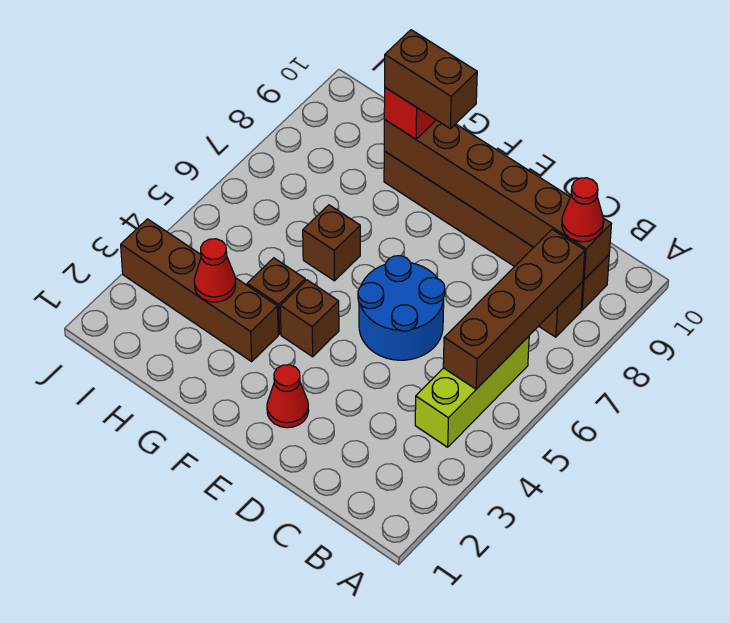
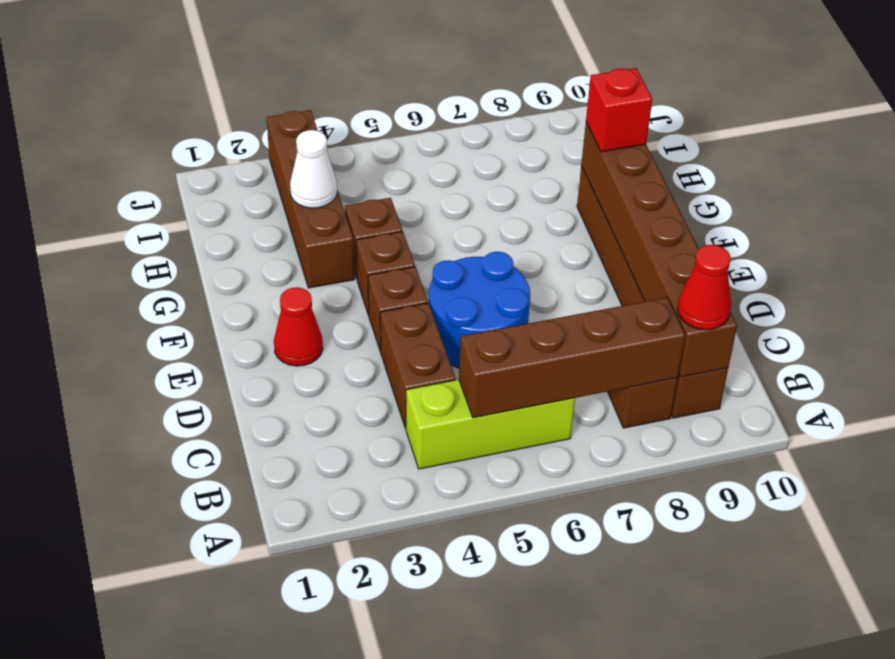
brown 1x2 brick [385,30,477,129] -> brown 1x2 brick moved to [380,303,456,428]
brown 1x1 brick [303,205,360,281] -> brown 1x1 brick moved to [368,267,428,351]
red 1x1 cone [194,239,236,302] -> white 1x1 cone [290,130,337,208]

